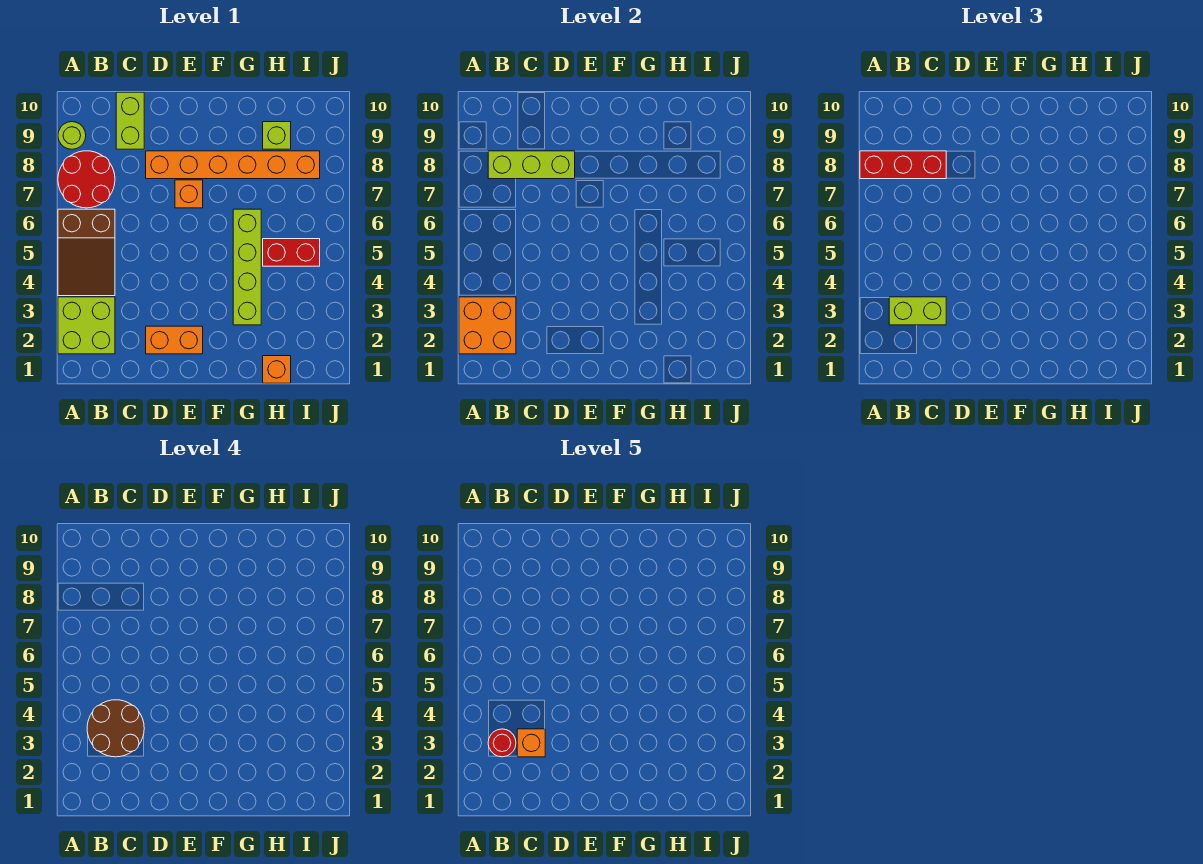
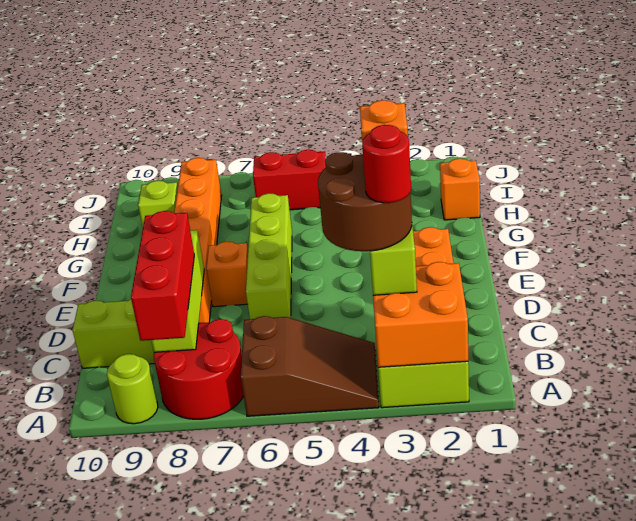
lime 1x4 brick [233,209,261,325] -> lime 1x4 brick turned to [246,193,292,319]
red 1x2 brick [263,239,320,266] -> red 1x2 brick turned to [253,150,326,210]

